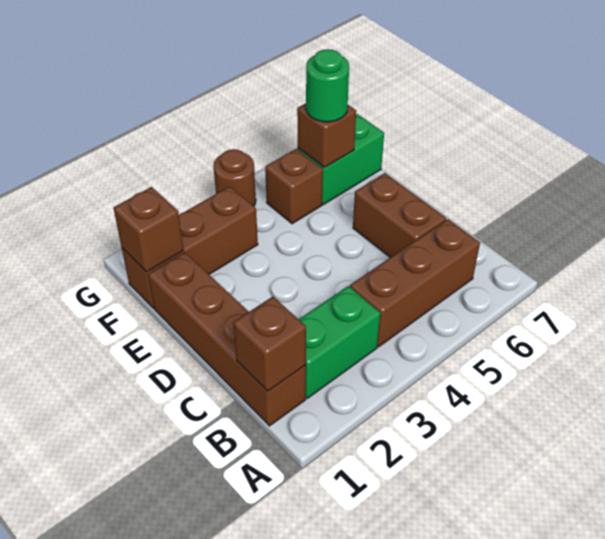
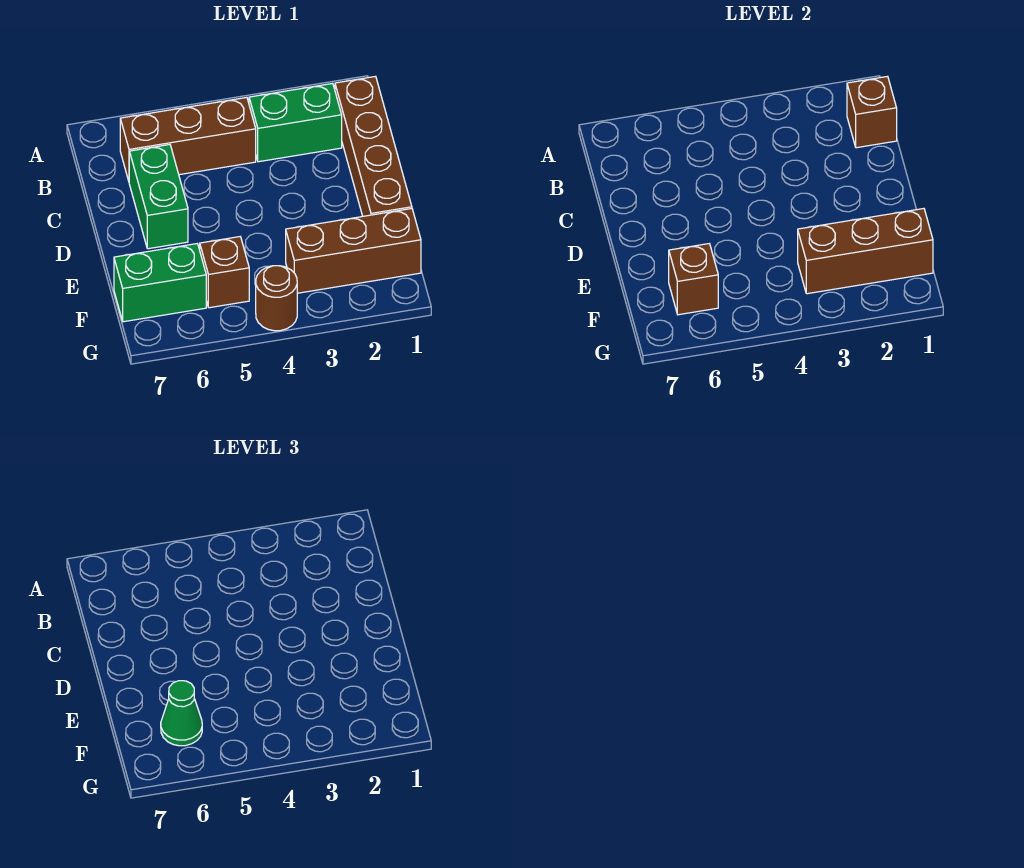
brown 1x2 brick [353,173,446,258] -> green 1x2 brick [129,145,188,249]
brown 1x1 brick [114,187,183,272] -> brown 1x3 brick [798,209,933,294]
green 1x1 round brick [306,49,349,122] -> green 1x1 cone [161,681,202,746]

